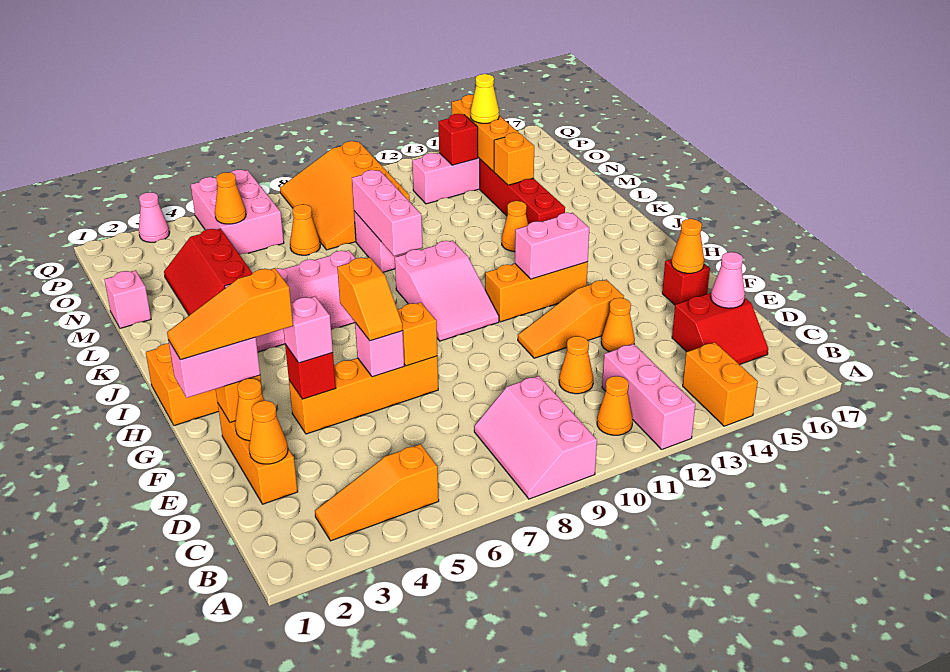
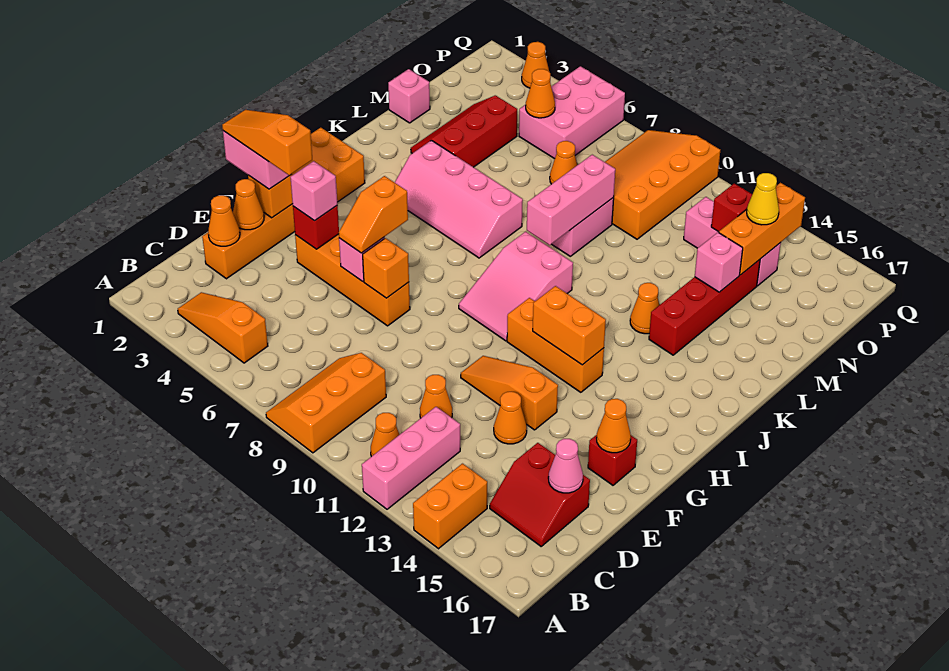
pink 2x3 slope [474,376,597,499] -> orange 2x3 slope [266,353,386,453]
pink 1x2 brick [515,213,589,279] -> orange 1x2 brick [533,286,606,365]
orange 1x1 brick [494,133,534,185] -> pink 1x1 brick [695,232,743,292]
pink 1x1 cone [139,192,170,242] -> orange 1x1 cone [522,42,549,88]

